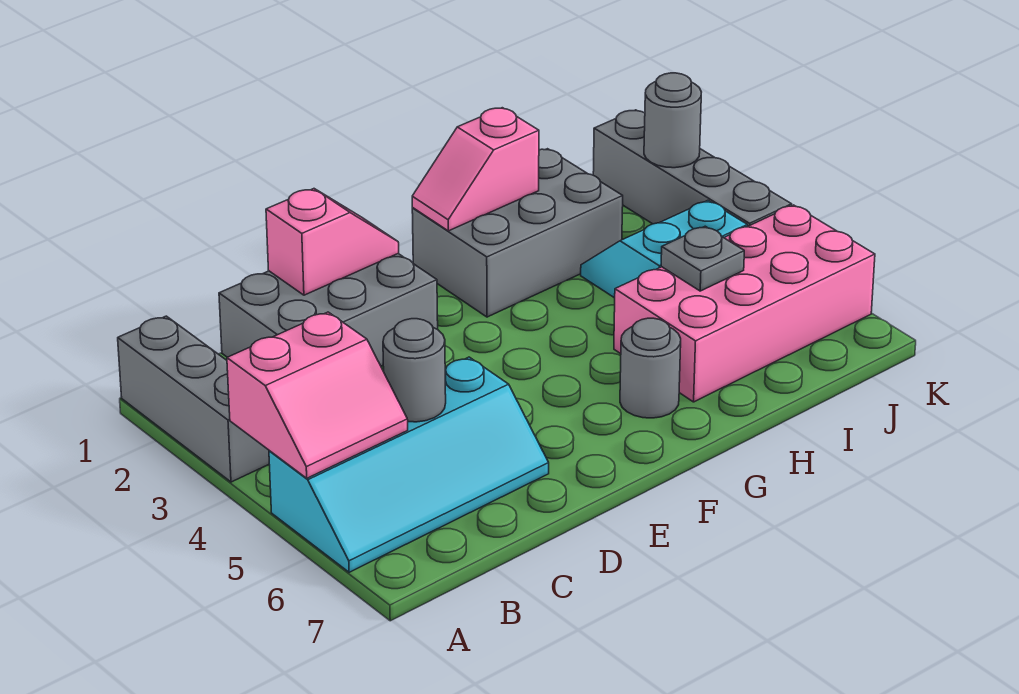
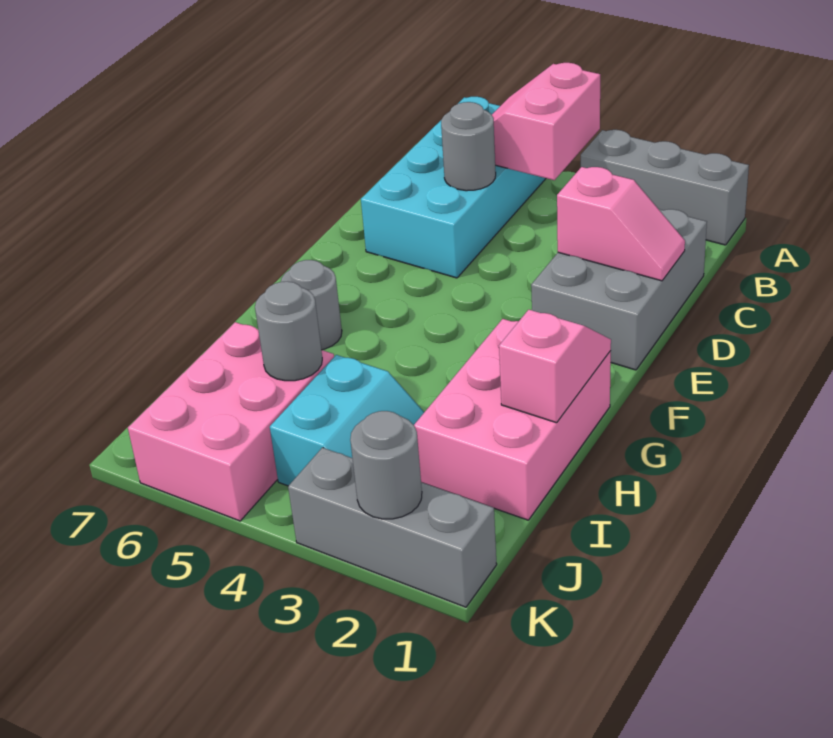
cyan 2x4 slope [269,357,549,572] -> cyan 2x4 brick [361,97,546,278]
pink 1x2 slope [266,189,399,295] -> pink 1x2 slope turned to [557,167,685,281]
grey 2x3 brick [412,149,623,317] -> pink 2x3 brick [414,319,611,520]
pink 2x4 brick [614,205,875,402] -> pink 2x3 brick [128,322,334,521]
grey 1x1 plate [661,226,744,291] -> grey 1x1 round brick [255,282,322,381]
grey 1x4 brick [593,110,792,226] -> grey 1x3 brick [288,448,497,607]

